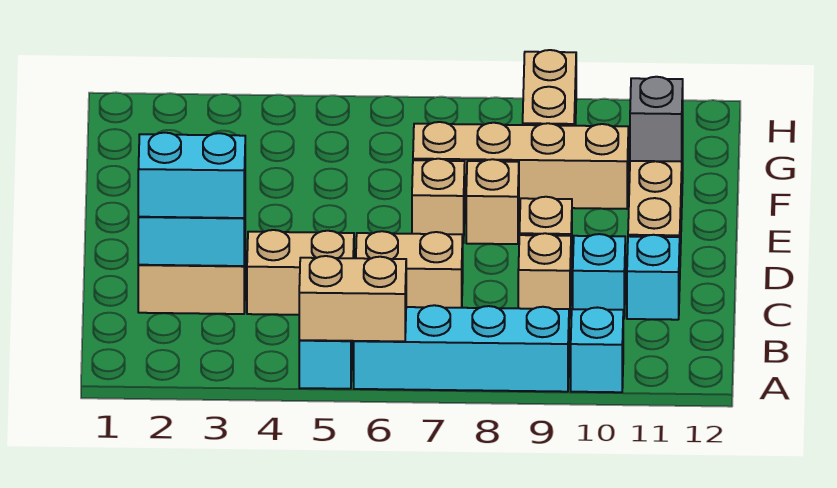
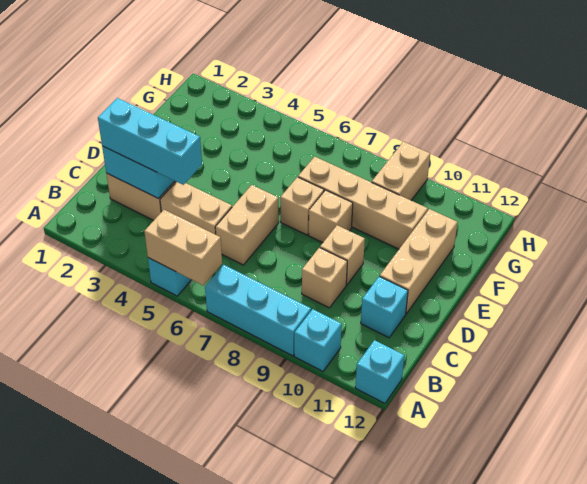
cyan 1x4 brick [354,305,569,392] -> cyan 1x3 brick [205,265,311,356]
cyan 1x2 brick [138,133,245,218] -> cyan 1x3 brick [98,98,202,185]
tan 1x2 brick [356,231,463,308] -> tan 1x2 brick turned to [215,185,279,265]
cyan 1x1 brick [573,234,625,319] -> cyan 1x1 brick moved to [355,340,404,403]
grey 1x1 brick [630,77,683,162] -> none

